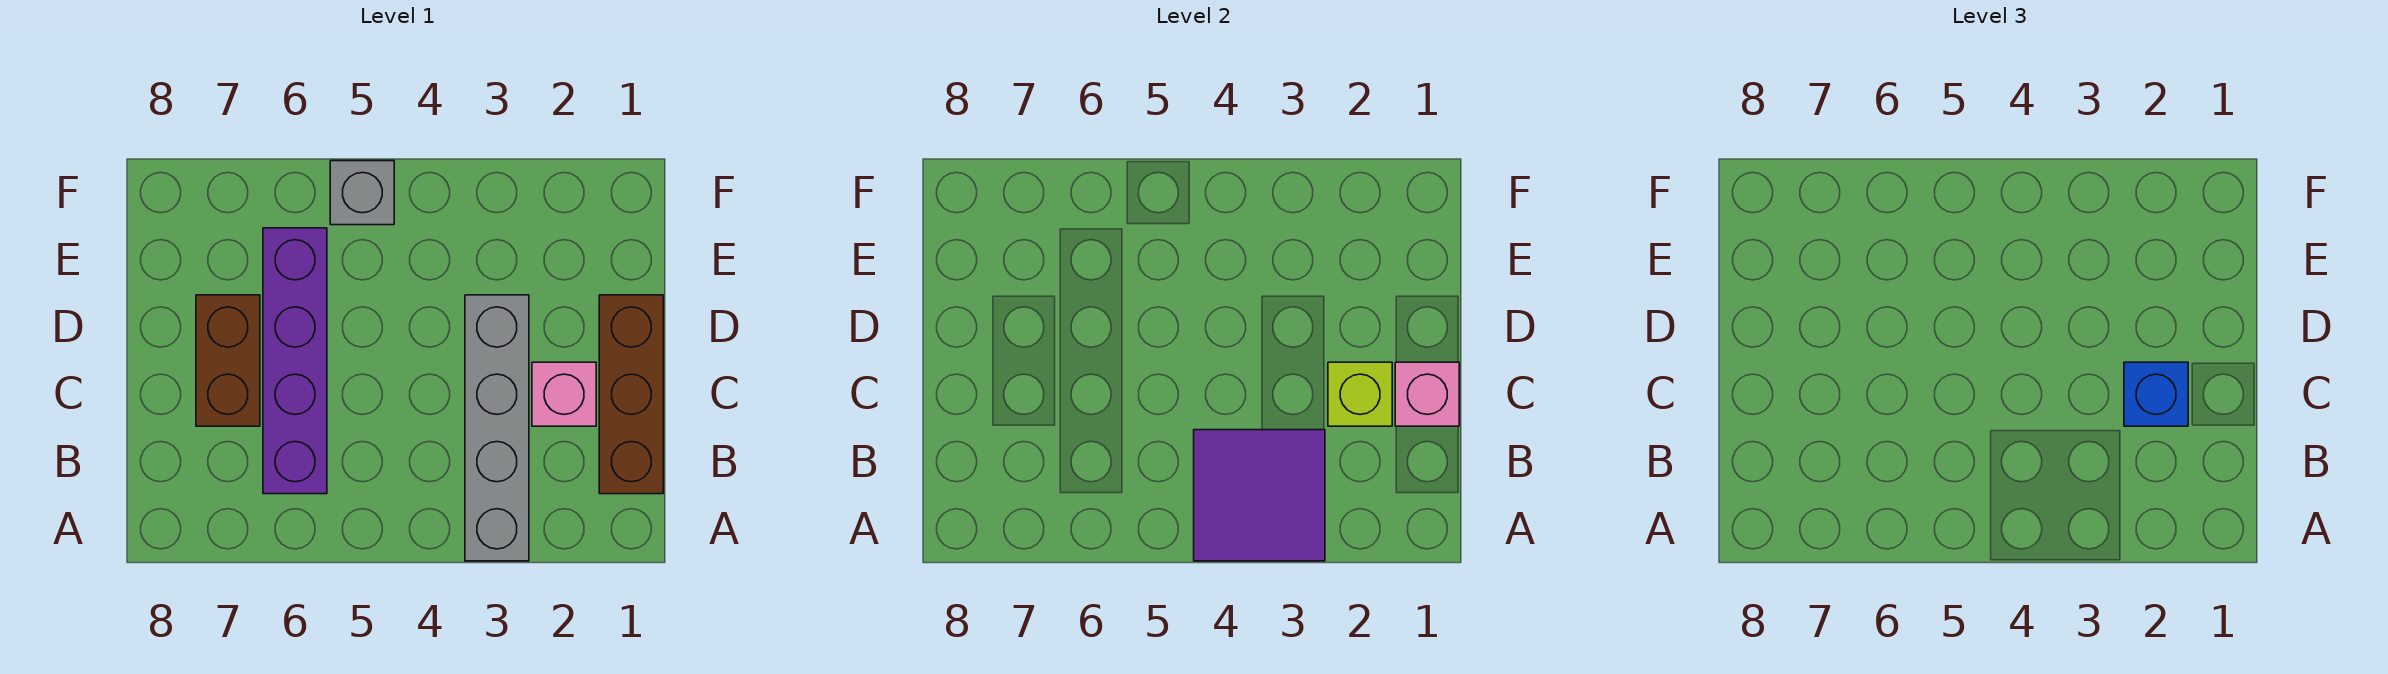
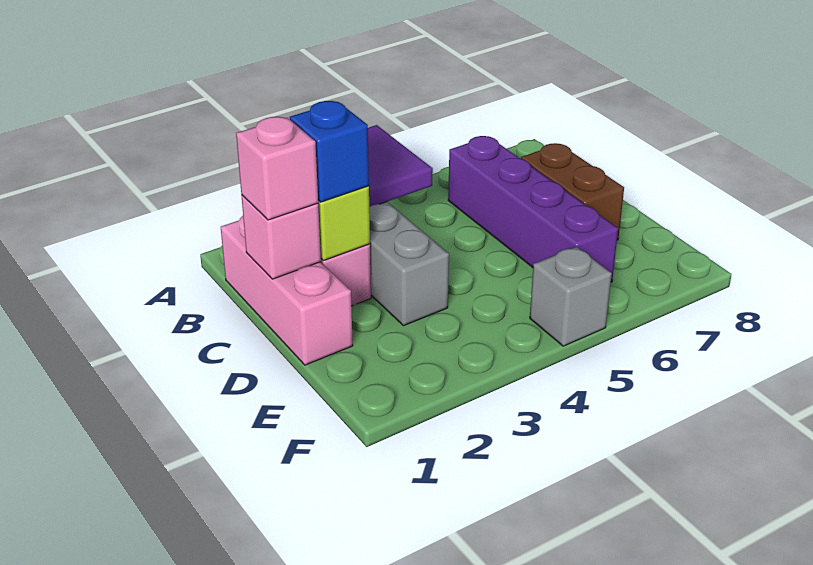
brown 1x3 brick [599,295,663,494] -> pink 1x3 brick [221,216,353,365]
none -> pink 1x1 brick [236,117,318,220]

